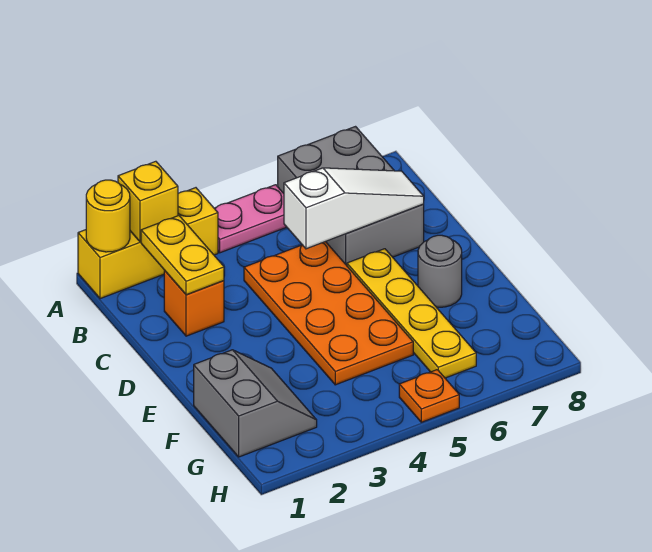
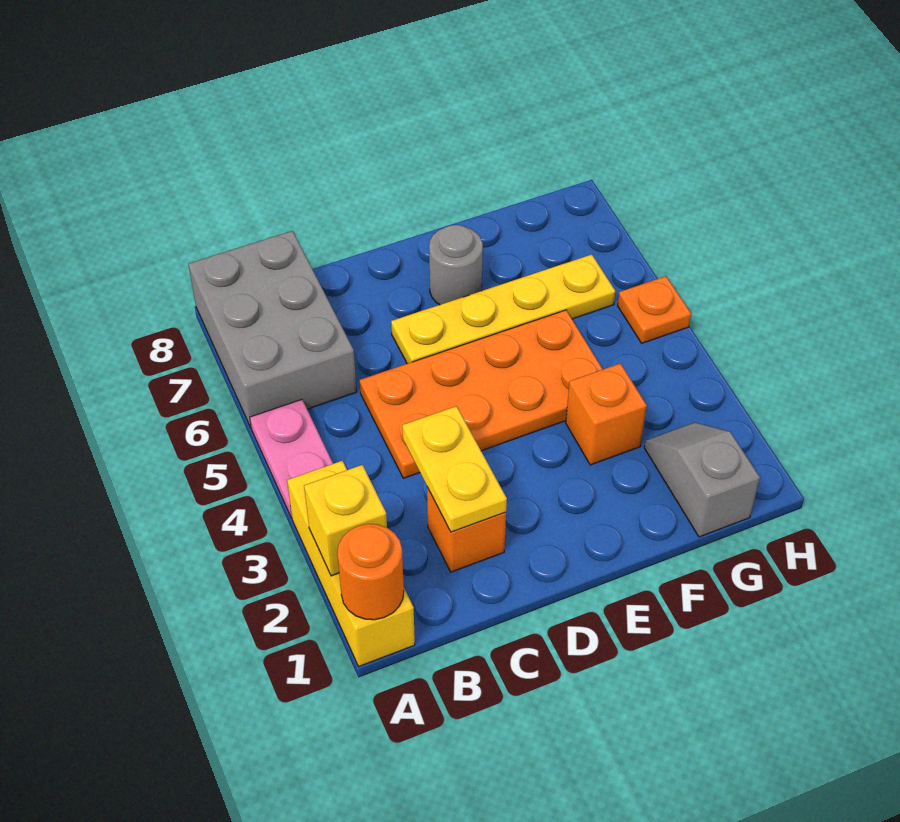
yellow 1x1 round brick [86,180,130,252] -> orange 1x1 round brick [337,524,404,620]
grey 2x3 brick [278,127,424,265] -> grey 2x3 brick turned to [188,231,357,427]
yellow 1x2 plate [141,216,224,295] -> yellow 1x2 plate turned to [402,406,507,532]
white 1x3 slope [284,168,424,249] -> none
grey 2x2 slope [194,350,317,457] -> grey 1x2 slope [644,422,760,537]
none -> orange 1x1 brick [566,363,647,465]

